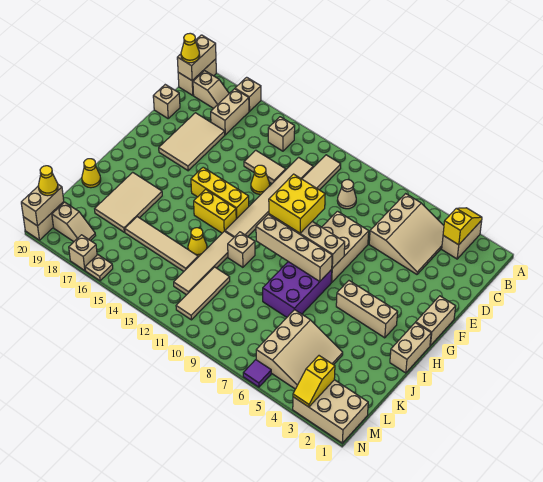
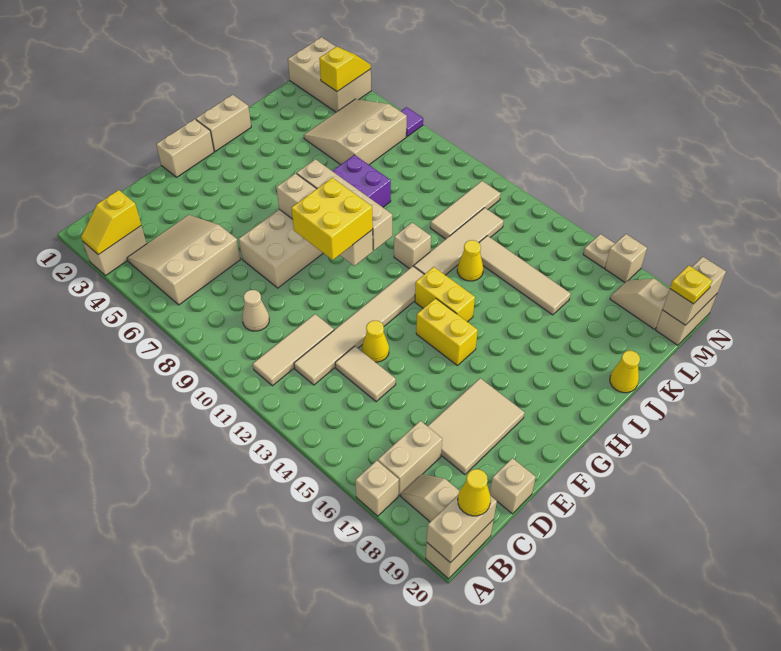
tan 1x1 brick [268,117,295,151] -> none
yellow 1x3 brick [191,167,249,219] -> yellow 1x2 brick [416,298,478,365]
tan 1x3 brick [336,281,398,338] -> none
tan 2x3 tile [95,172,162,232] -> none
yellow 1x1 cone [38,166,58,196] -> yellow 1x1 plate [670,265,712,304]

